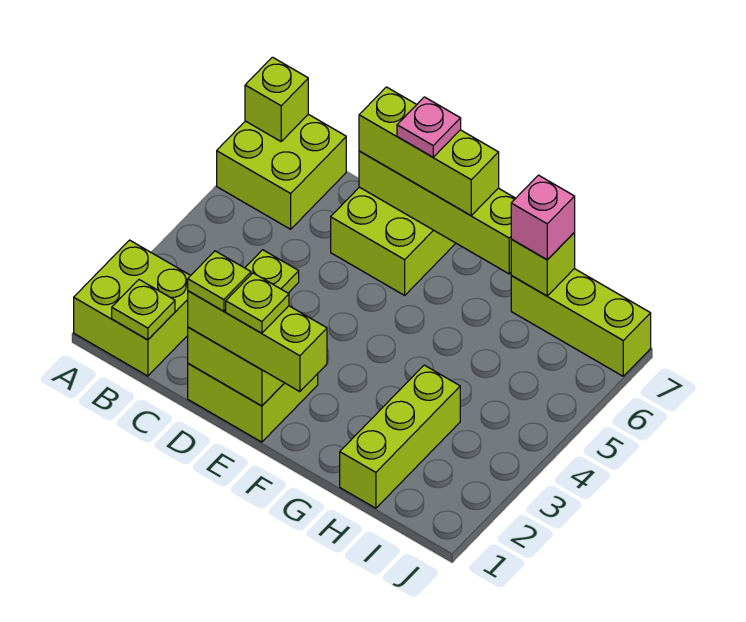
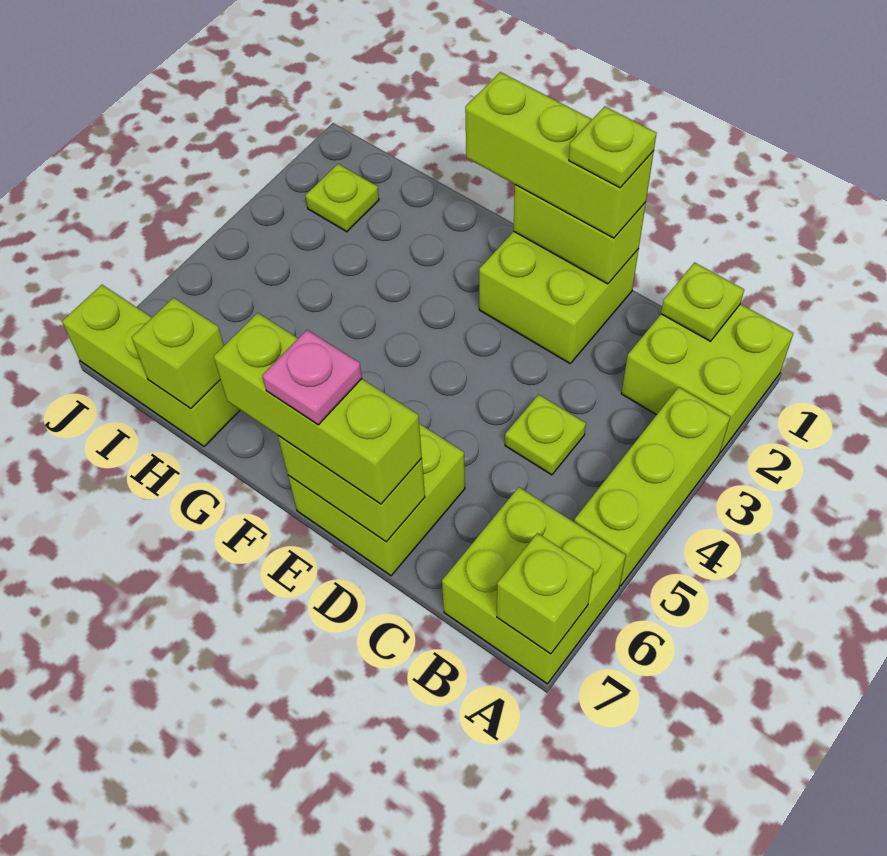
lime 1x4 brick [359,151,516,274] -> lime 1x2 brick [278,436,425,542]
lime 1x1 plate [226,273,289,333] -> lime 1x1 plate moved to [305,164,379,232]
lime 1x3 brick [340,365,460,508] -> lime 1x3 brick moved to [574,387,730,586]
pink 1x1 brick [511,175,575,260] -> none

